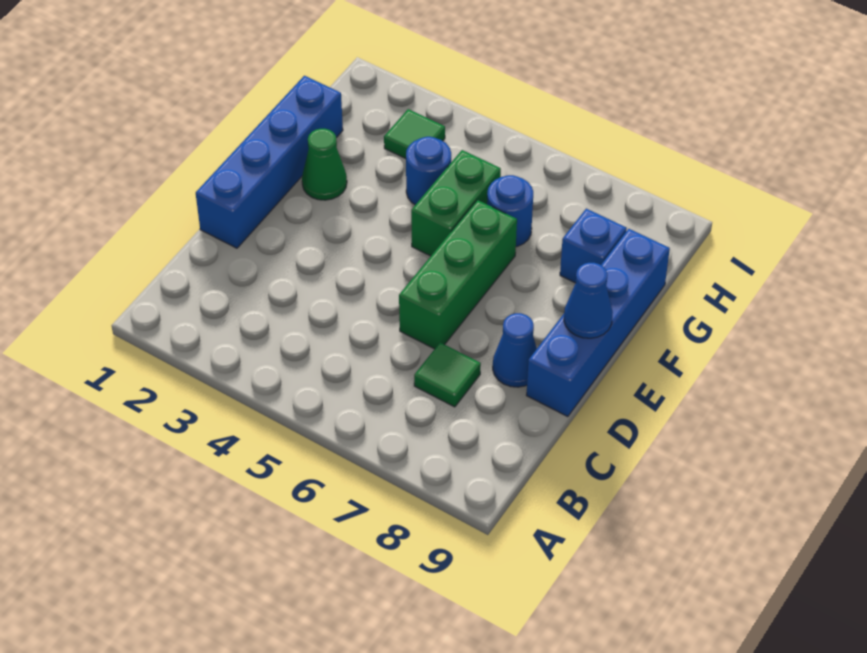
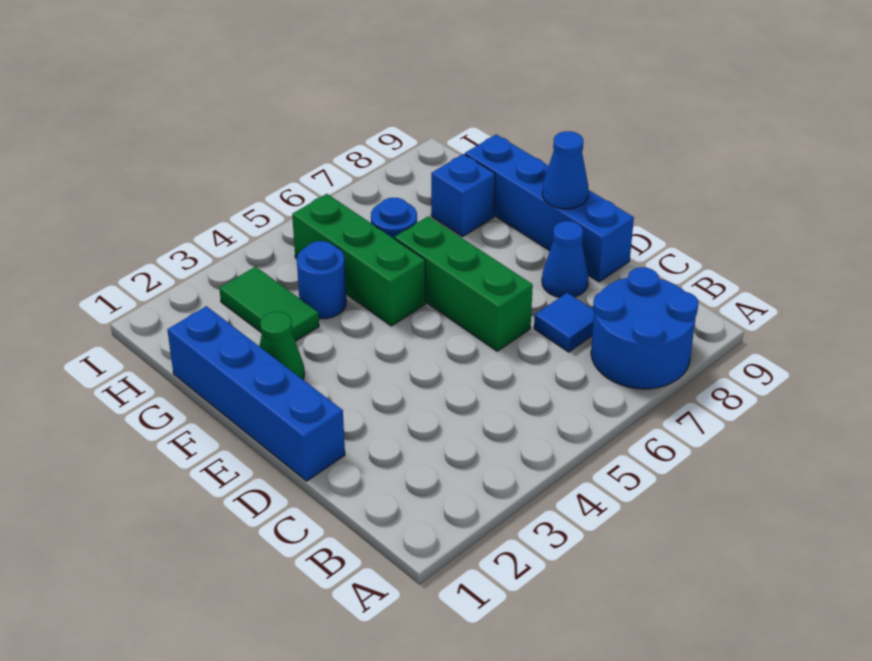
none -> blue 2x2 round brick [591,267,698,389]
green 1x1 tile [414,343,481,407] -> blue 1x1 tile [534,293,594,352]
green 1x2 brick [411,150,501,256] -> green 1x3 brick [292,194,426,326]
green 1x1 tile [384,109,445,159] -> green 1x2 tile [219,267,319,341]

